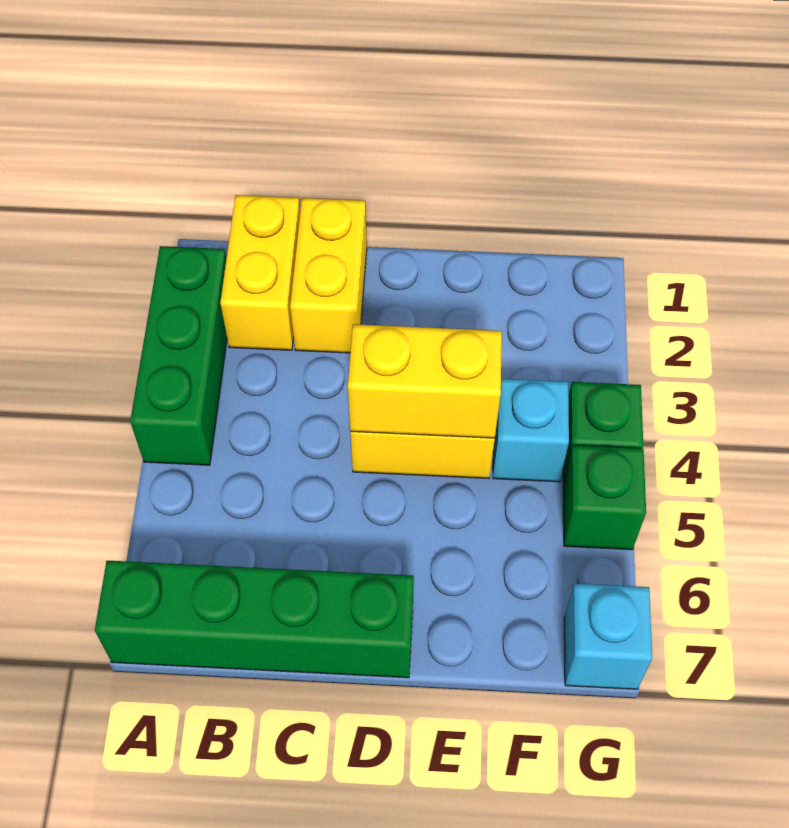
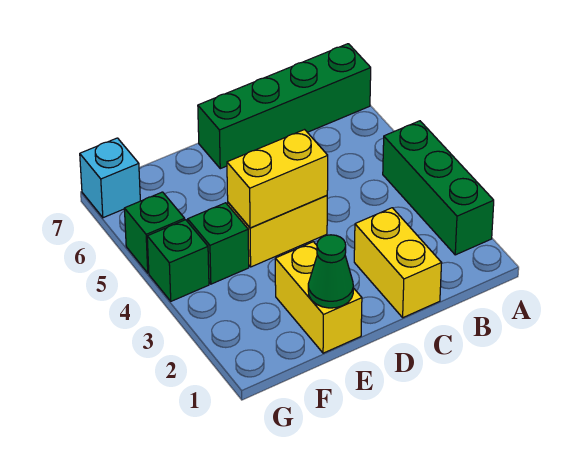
yellow 1x2 brick [220,195,300,350] -> yellow 1x2 brick moved to [275,242,362,353]
none -> green 1x1 cone [308,235,353,308]
cyan 1x1 brick [493,379,569,482] -> green 1x1 brick [188,203,249,284]

